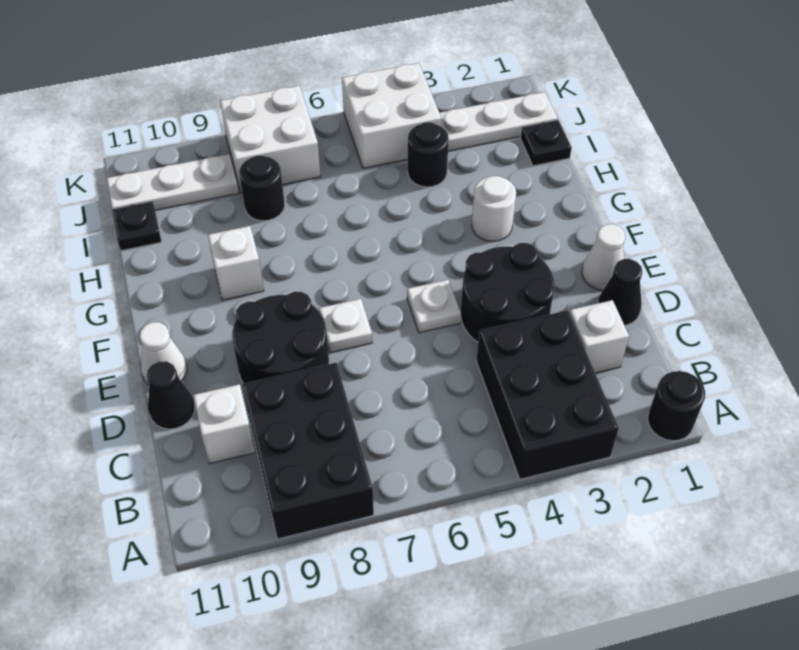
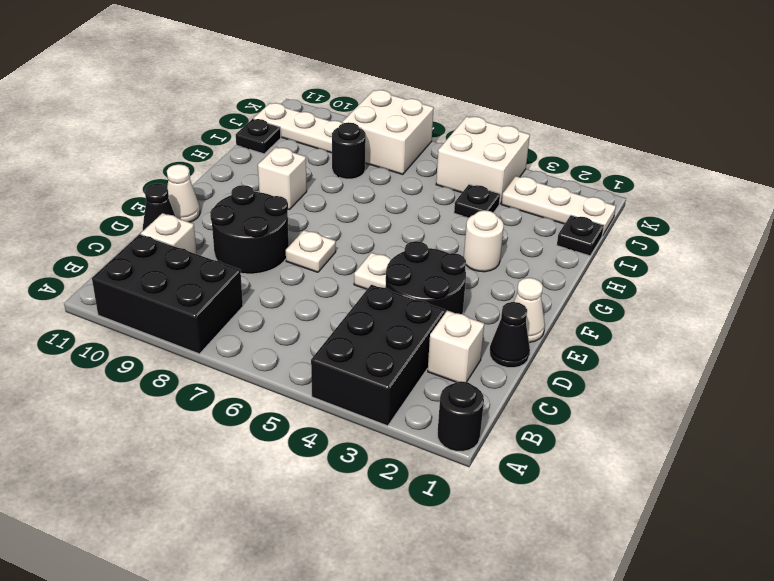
black 2x3 brick [243,363,374,539] -> black 2x3 brick turned to [92,234,243,354]
black 1x1 round brick [408,122,449,187] -> black 1x1 plate [454,184,500,218]

